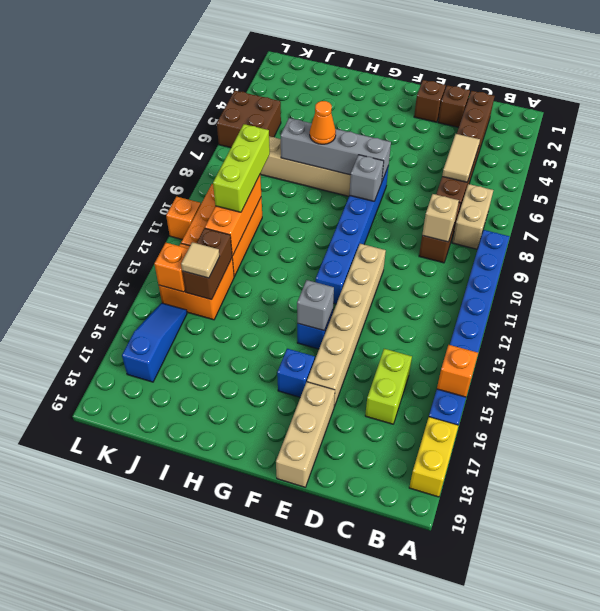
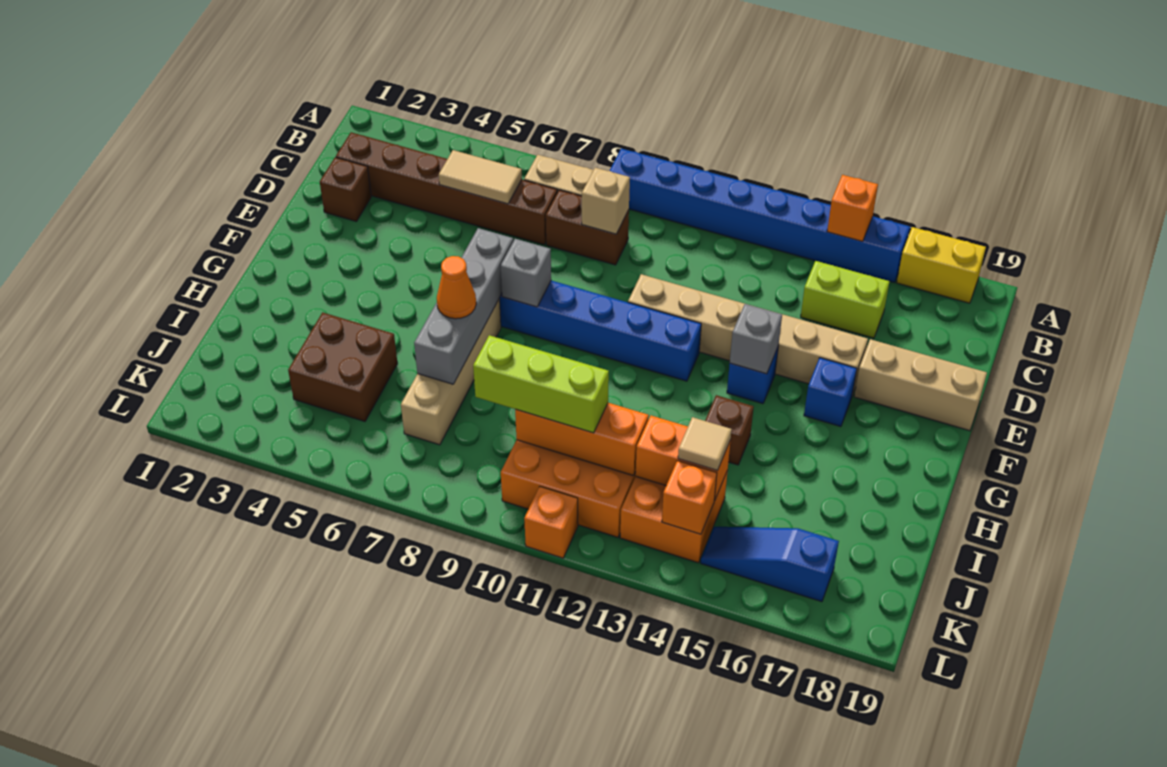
brown 1x1 brick [414,80,446,122] -> brown 1x1 brick moved to [705,395,754,465]
brown 1x2 brick [182,228,232,300] -> orange 1x2 brick [636,416,731,501]
brown 2x2 brick [217,91,281,148] -> brown 2x2 brick moved to [288,312,398,421]

